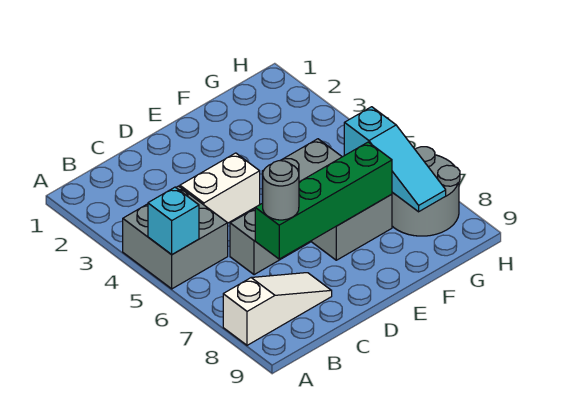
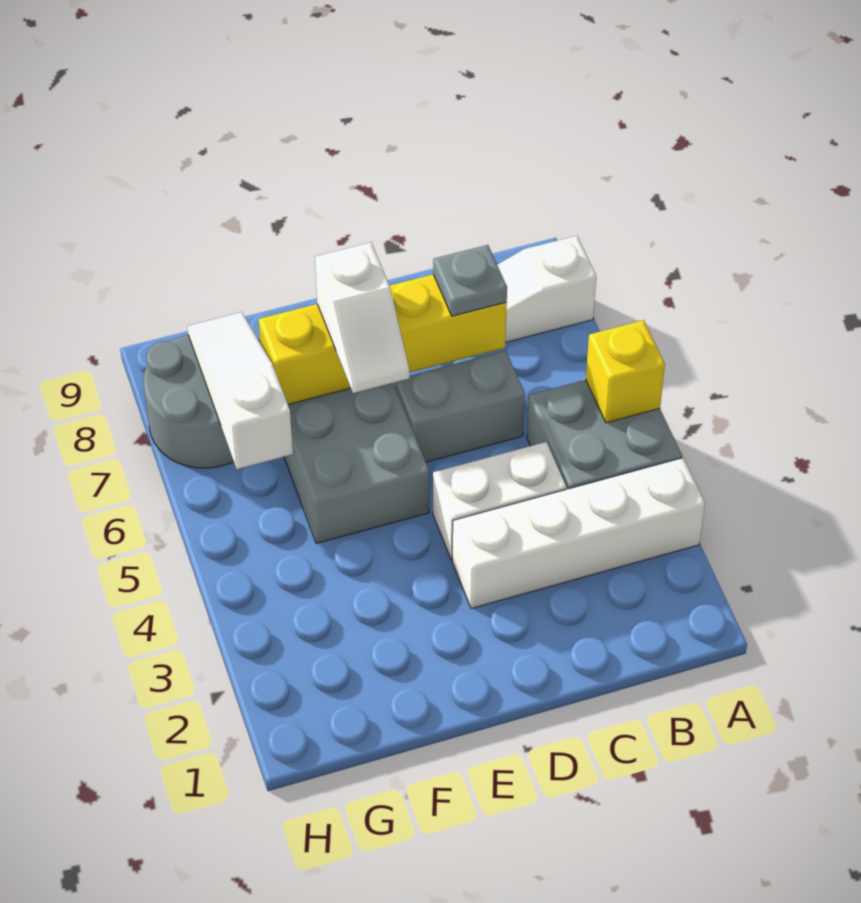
none -> white 1x4 brick [452,458,705,608]
cyan 1x1 brick [148,187,199,255] -> yellow 1x1 brick [586,320,665,423]
green 1x4 brick [255,142,392,259] -> yellow 1x4 brick [259,275,507,404]
grey 1x1 round brick [263,161,299,220] -> grey 1x1 plate [433,245,507,316]
none -> white 1x2 slope [315,242,409,393]
cyan 1x3 slope [344,107,446,212] -> white 1x3 slope [187,312,293,469]

